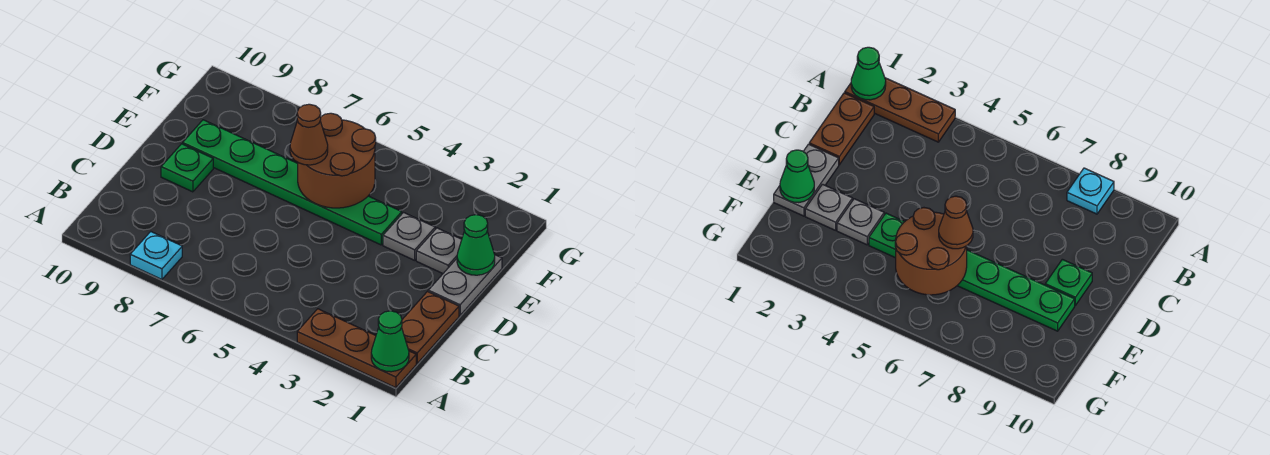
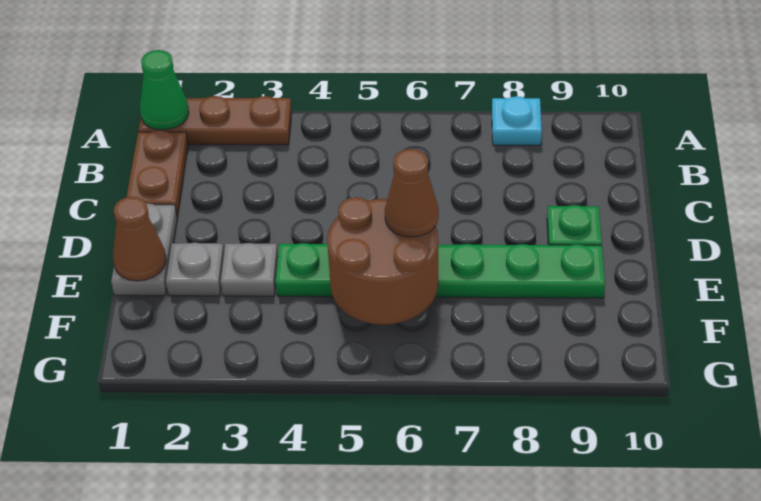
green 1x1 cone [457,215,495,275] -> brown 1x1 cone [113,197,166,281]

